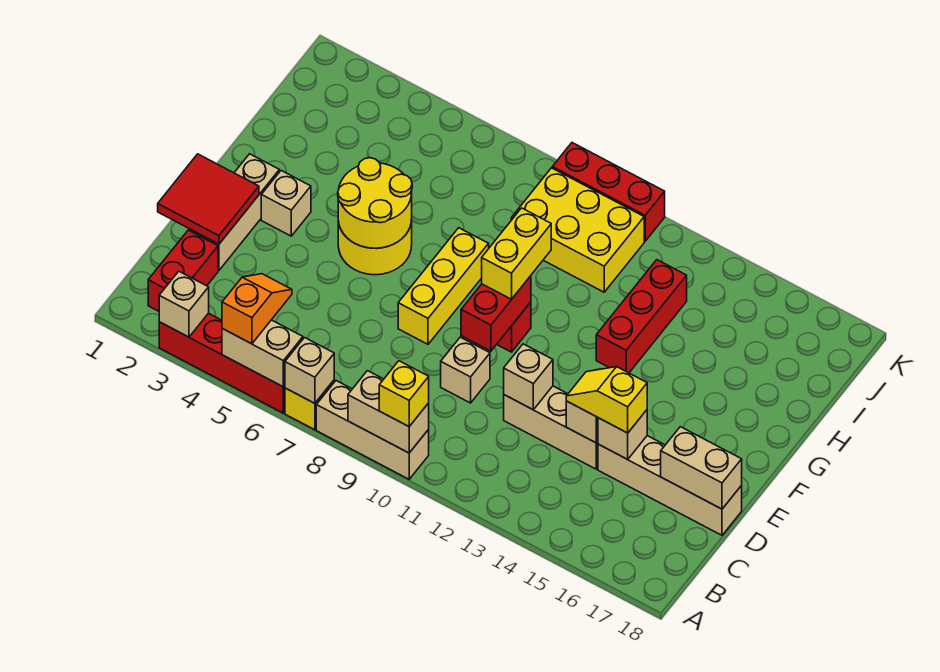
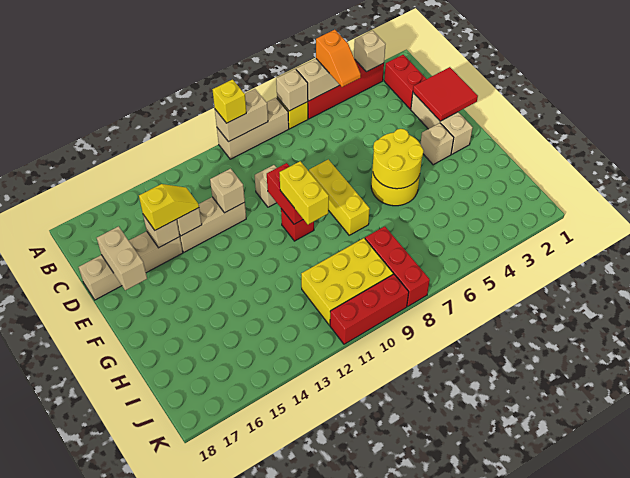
tan 1x2 brick [661,427,742,509] -> tan 1x2 brick turned to [97,226,147,290]
red 1x3 brick [596,260,687,373] -> red 1x3 brick moved to [365,226,430,306]

